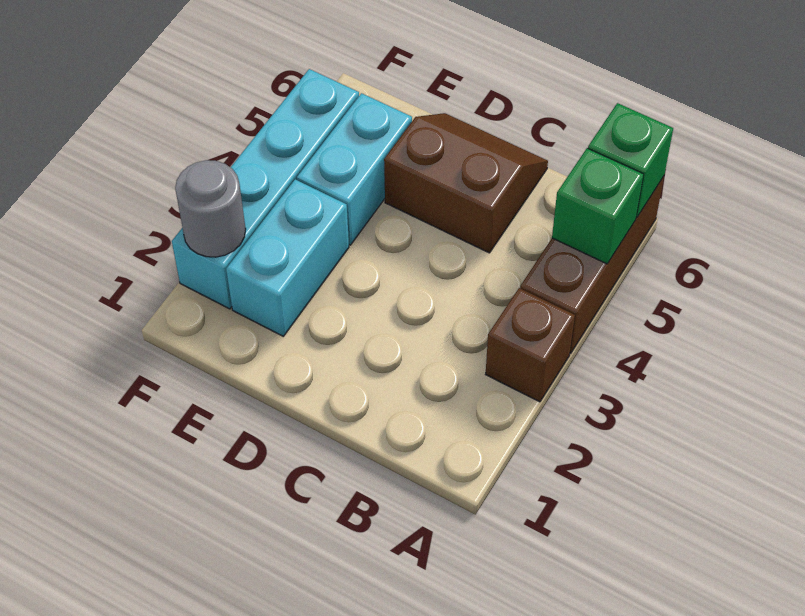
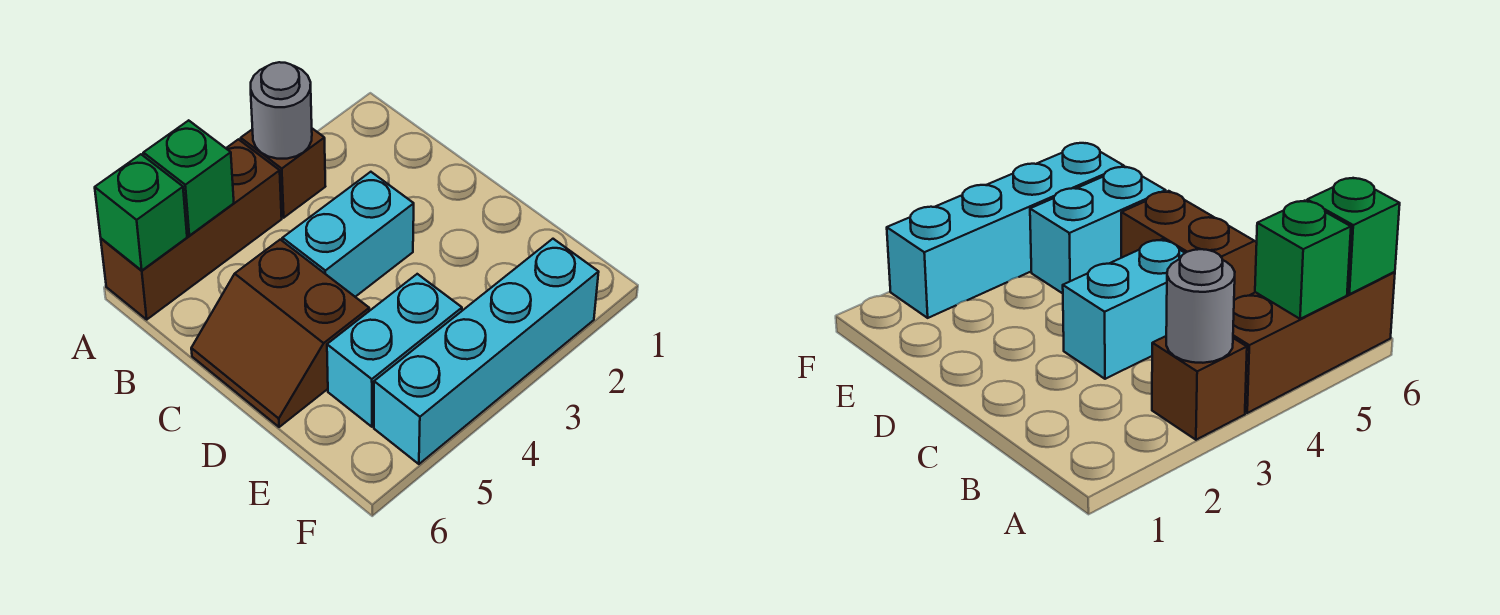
cyan 1x2 brick [226,179,349,336] -> cyan 1x2 brick moved to [282,172,414,297]
grey 1x1 round brick [175,160,246,257] -> grey 1x1 round brick moved to [251,62,312,159]

